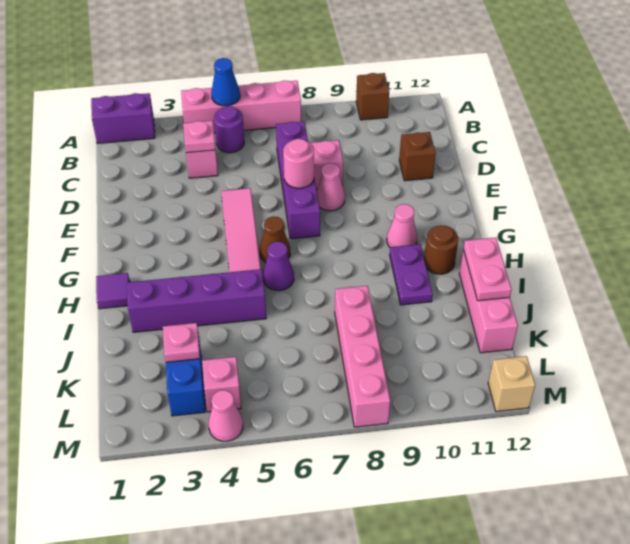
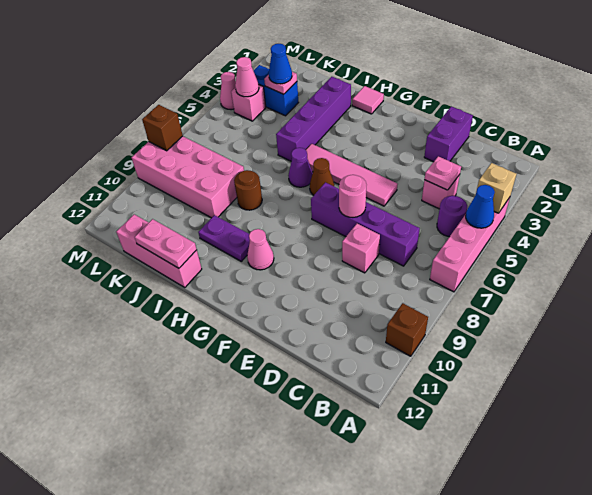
purple 1x2 brick [91,93,155,144] -> purple 1x2 brick moved to [424,107,473,162]
brown 1x1 brick [399,132,436,181] -> brown 1x1 brick moved to [142,105,183,151]
pink 1x1 cone [317,163,345,211] -> pink 1x1 cone moved to [235,57,259,97]
purple 1x1 tile [96,273,130,309] -> pink 1x1 tile [352,86,384,114]
brown 1x1 round brick [424,225,458,274] -> brown 1x1 round brick moved to [234,170,262,210]
pink 1x4 brick [335,286,390,427] -> pink 2x4 brick [132,136,244,218]
none -> blue 1x1 cone [268,44,292,84]
tan 1x1 brick [488,356,535,412] -> tan 1x1 brick moved to [477,163,516,213]

